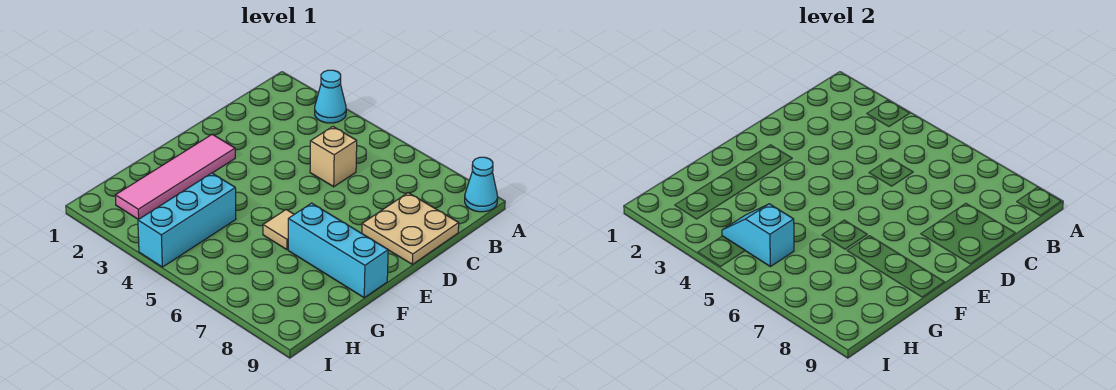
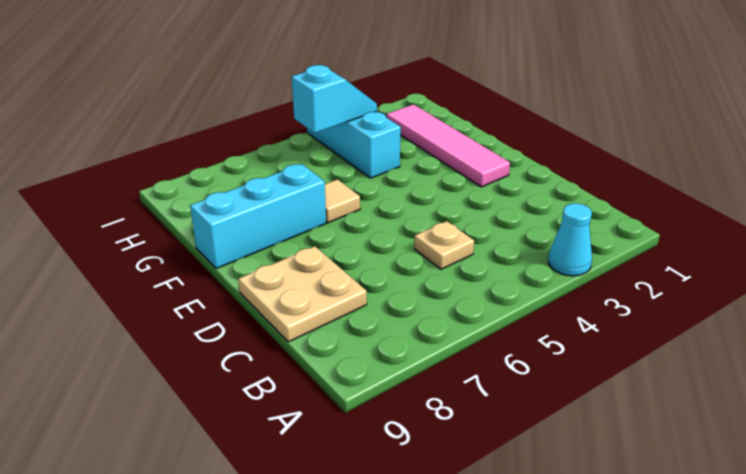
cyan 1x1 cone [465,157,498,212] -> none
tan 1x1 brick [310,127,357,187] -> tan 1x1 plate [414,221,474,269]

